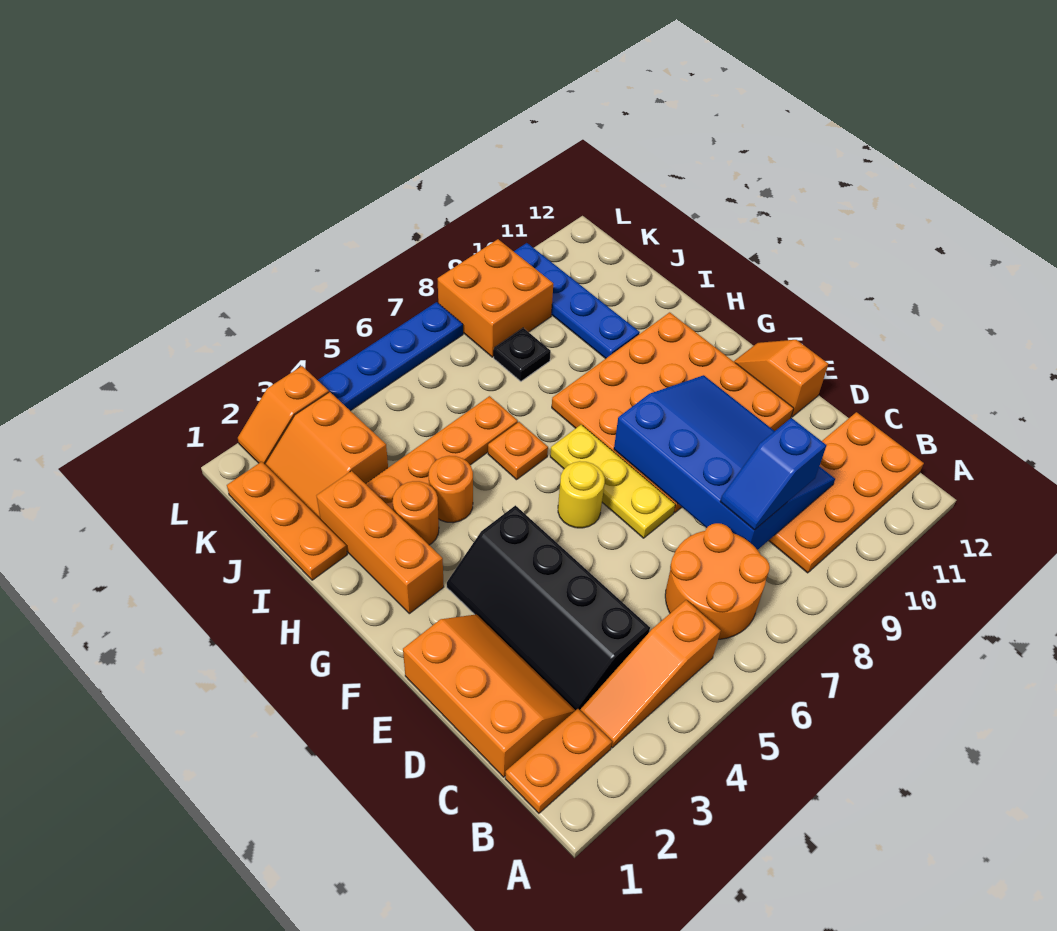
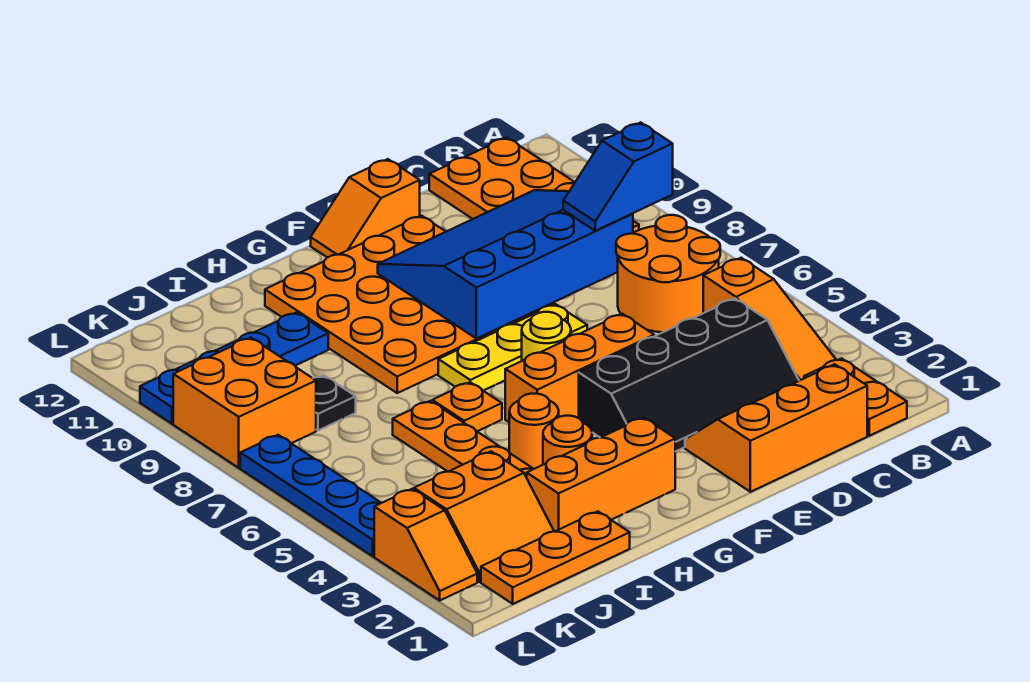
blue 1x2 slope [720,418,826,530] -> blue 1x2 slope turned to [563,122,673,231]
none -> orange 1x3 brick [505,314,654,422]

